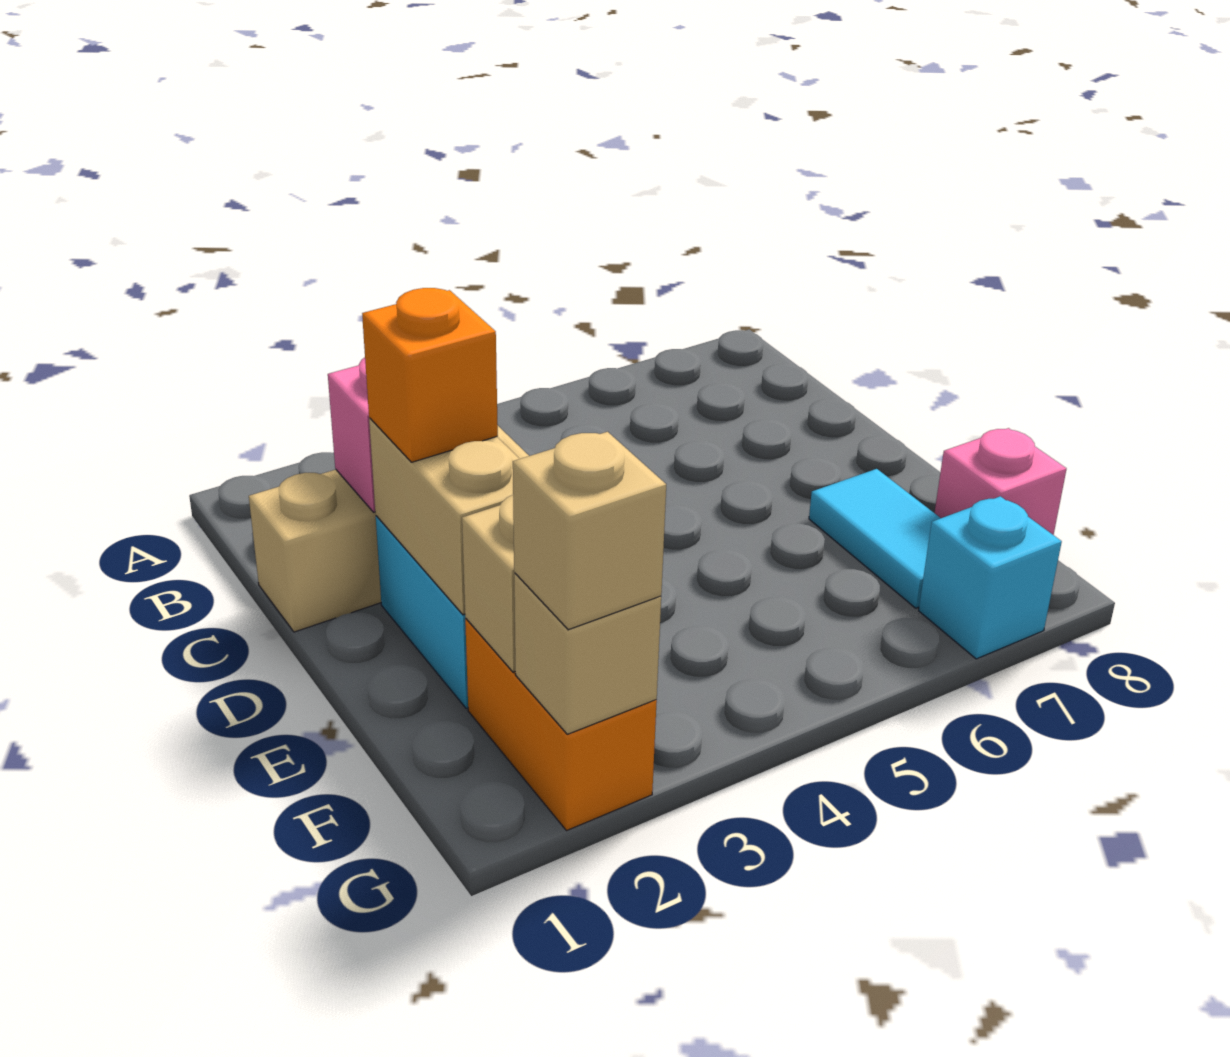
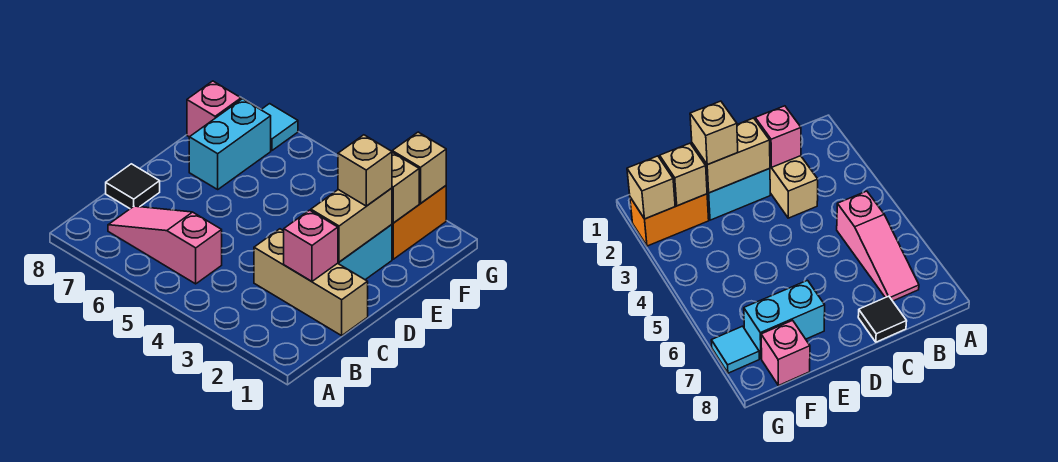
none -> pink 1x3 slope [108,206,222,284]
none -> black 1x1 tile [106,164,160,209]
orange 1x1 brick [362,288,498,462] -> none
cyan 1x2 tile [809,469,940,608] -> cyan 1x2 brick [189,99,271,189]
tan 1x1 brick [513,432,666,630] -> tan 1x1 brick moved to [338,135,392,206]
cyan 1x1 brick [919,496,1062,659] -> cyan 1x1 tile [261,104,298,150]

